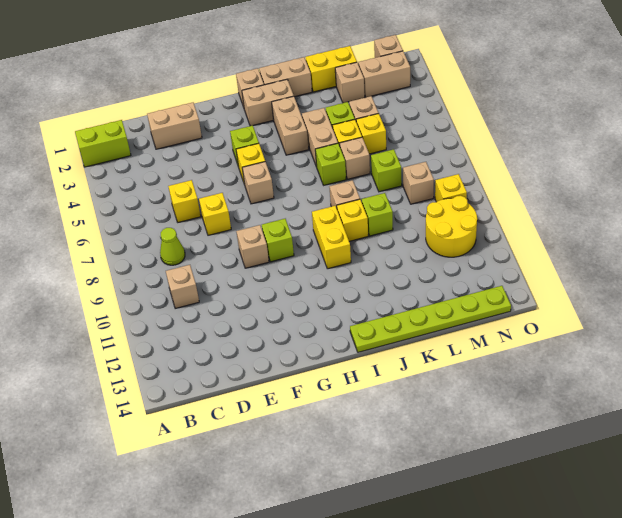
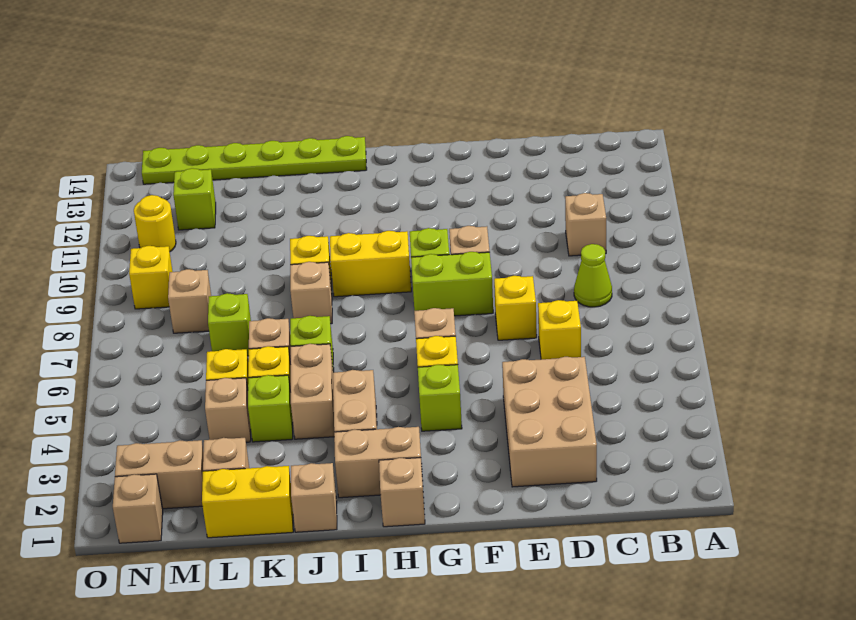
lime 1x2 brick [75,120,131,167] -> lime 1x2 brick moved to [411,252,493,316]
tan 1x2 brick [147,103,202,149] -> tan 2x3 brick [502,357,597,487]
tan 1x2 brick [259,57,312,97] -> tan 1x1 brick [291,463,337,532]
yellow 1x2 brick [312,206,351,269] -> yellow 1x2 brick turned to [330,231,411,297]
lime 1x1 brick [362,193,393,236] -> lime 1x1 brick moved to [173,168,216,230]
yellow 2x2 round brick [426,196,477,257] -> yellow 1x1 round brick [134,195,176,252]

